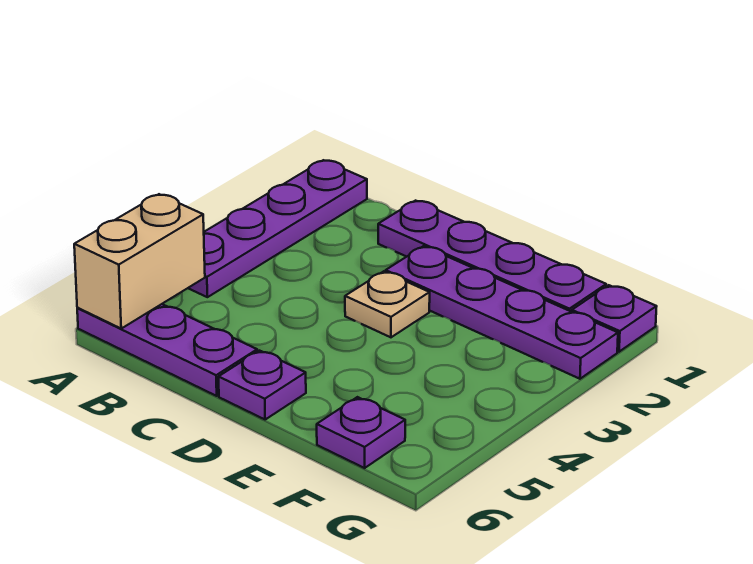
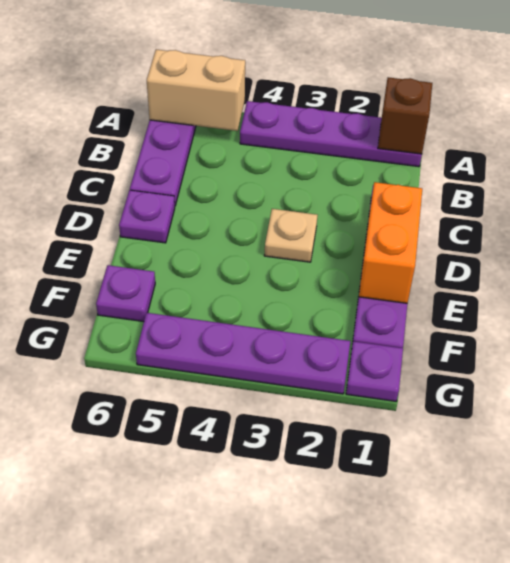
none -> brown 1x1 brick [378,77,432,154]
none -> orange 1x2 brick [359,182,422,303]
purple 1x4 plate [386,246,618,379] -> purple 1x4 plate turned to [136,313,350,394]

